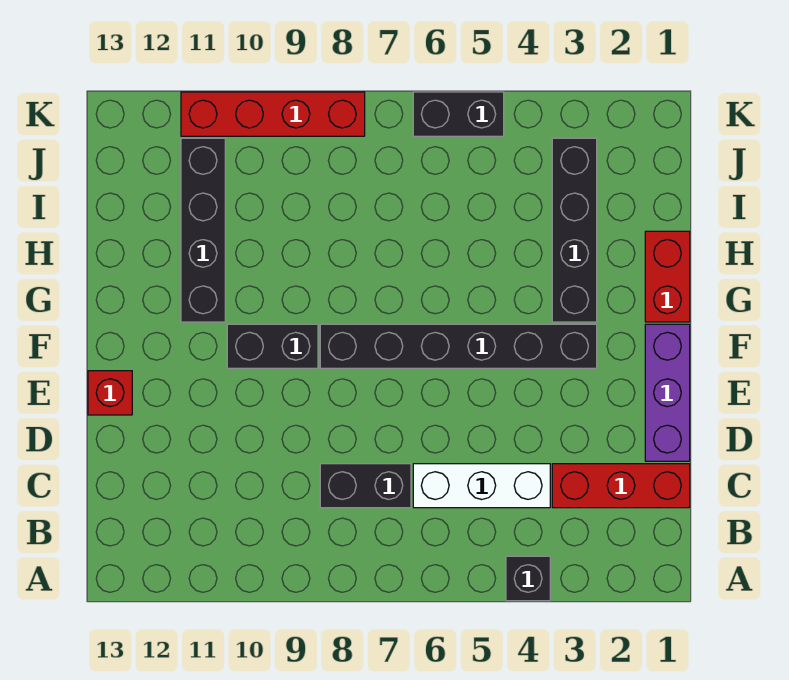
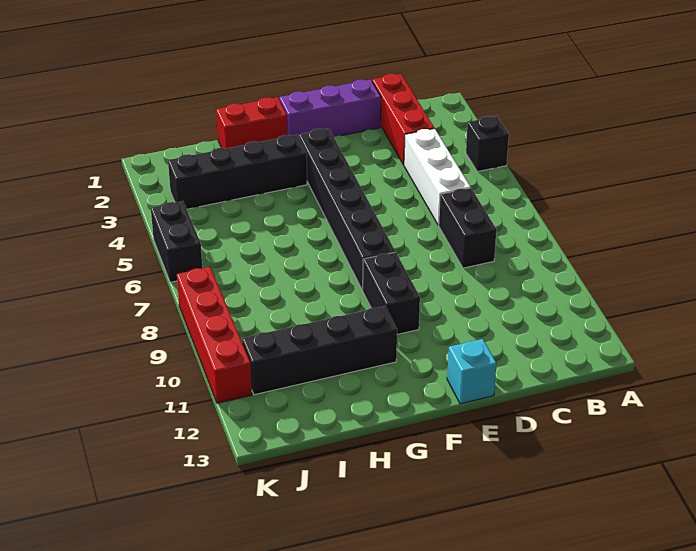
red 1x1 brick [88,371,132,415] -> cyan 1x1 brick [447,339,497,404]

